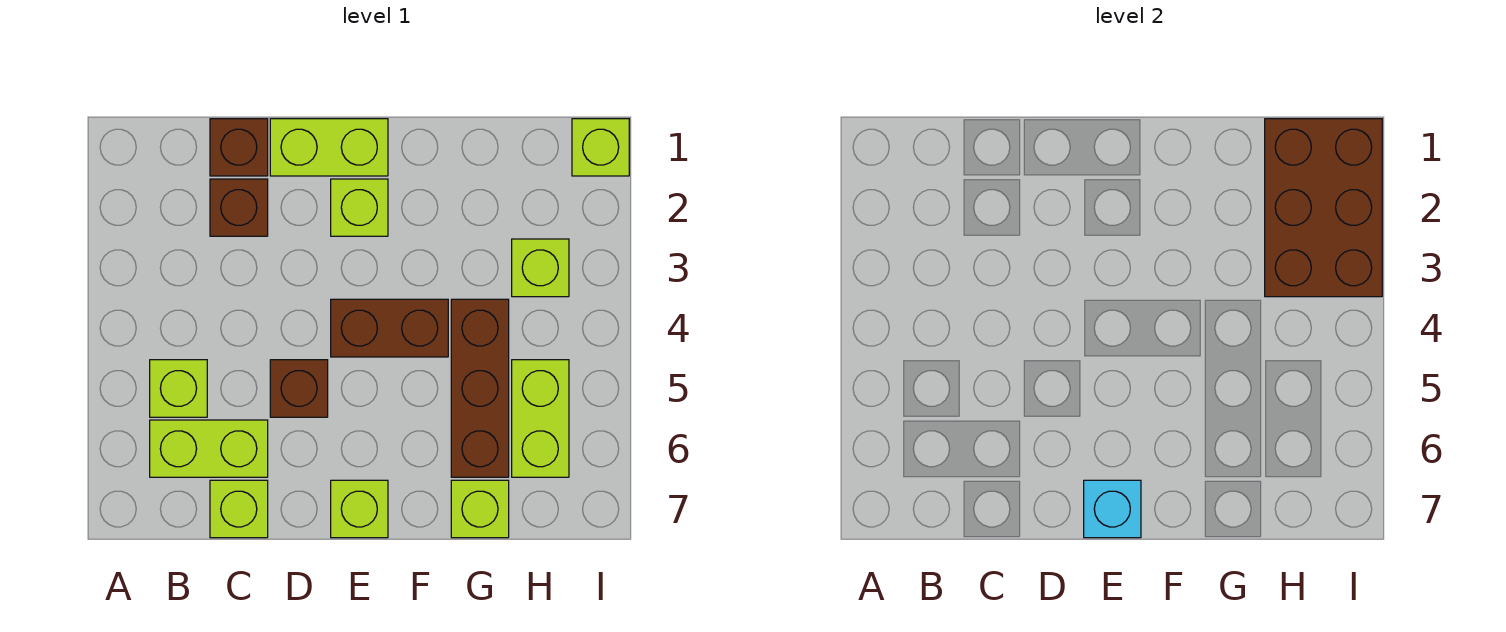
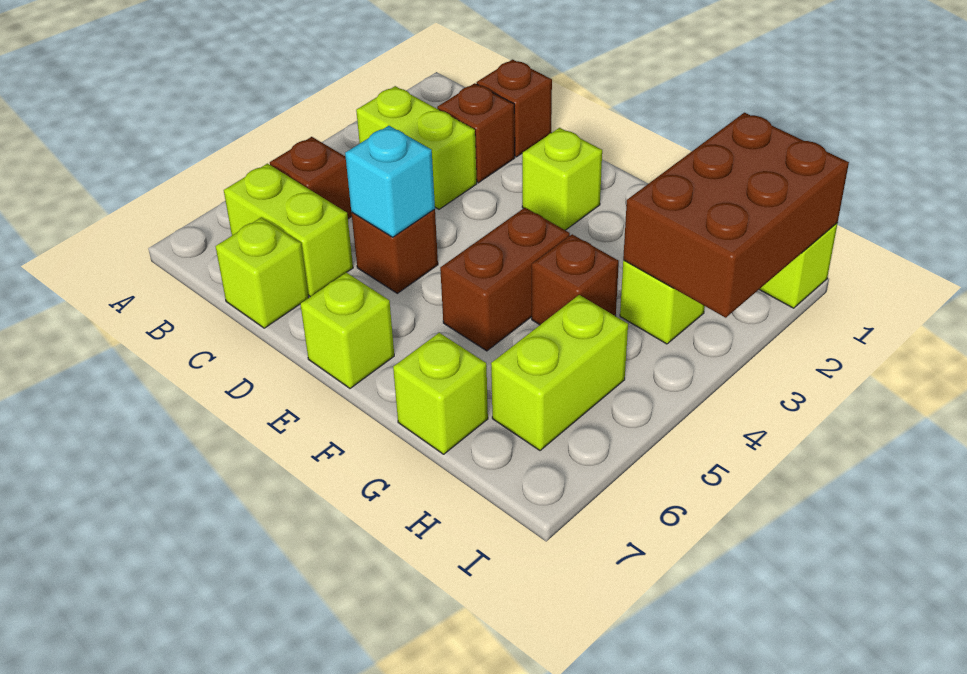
lime 1x1 brick [150,360,207,417] -> brown 1x1 brick [270,137,352,219]
lime 1x2 brick [270,119,388,176] -> lime 1x2 brick moved to [356,86,477,209]
brown 1x2 brick [331,299,448,357] -> brown 1x2 brick turned to [440,208,570,351]
cyan 1x1 brick [1084,480,1141,538] -> cyan 1x1 brick moved to [345,126,435,237]
brown 1x3 brick [451,299,509,477] -> brown 1x1 brick [532,234,619,325]

